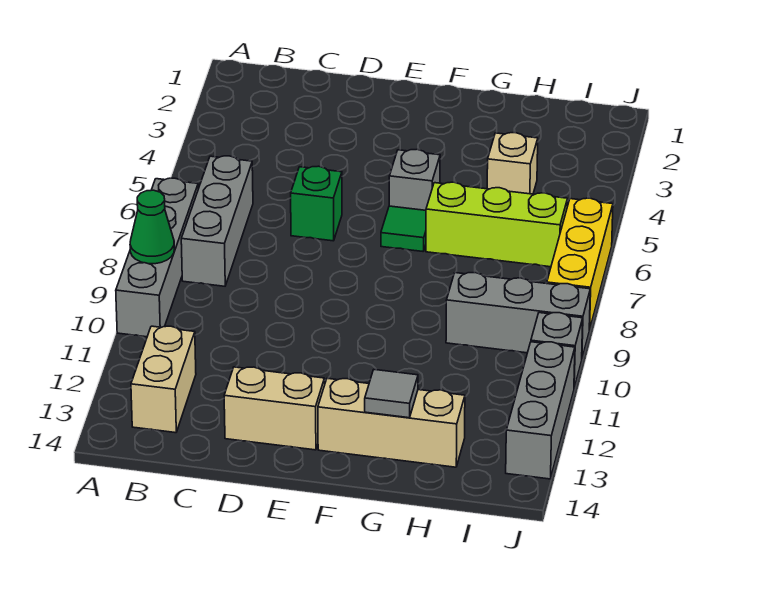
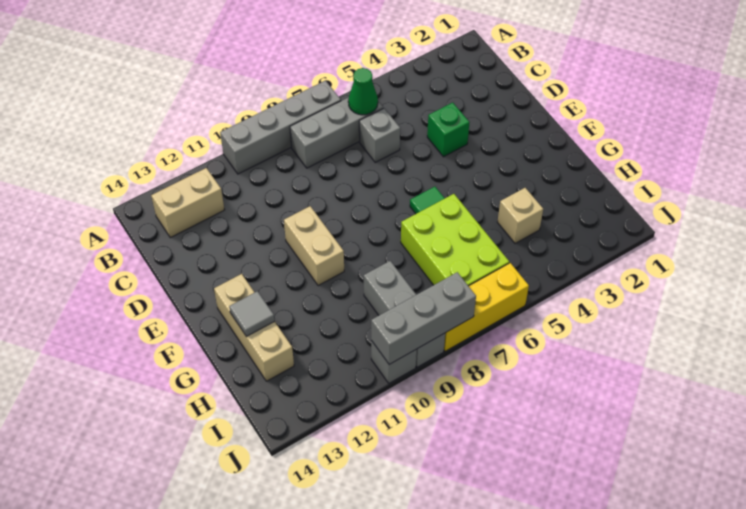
green 1x1 cone [130,190,174,264] -> green 1x1 cone moved to [348,68,378,115]
green 1x1 brick [291,166,342,241] -> green 1x1 brick moved to [427,103,470,157]
tan 1x2 brick [224,367,325,450] -> tan 1x2 brick moved to [284,206,344,286]
grey 1x1 brick [389,149,440,210] -> grey 1x1 brick moved to [359,108,400,162]
lime 1x3 brick [426,182,568,267] -> lime 2x3 brick [401,194,509,286]
grey 1x3 brick [506,342,575,479] -> grey 1x3 brick moved to [371,272,476,364]

